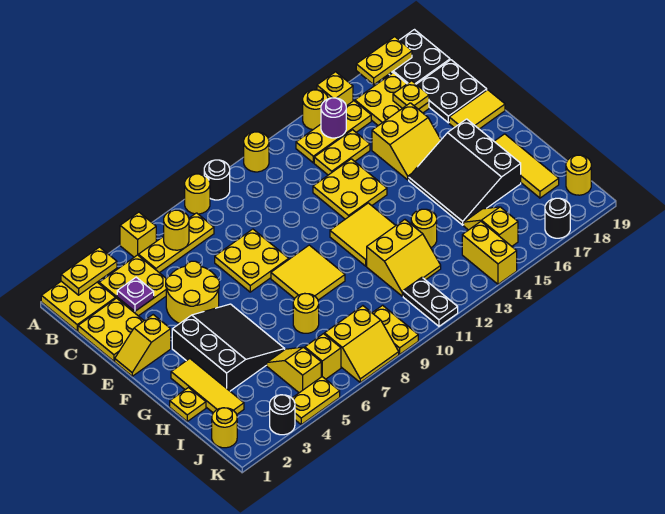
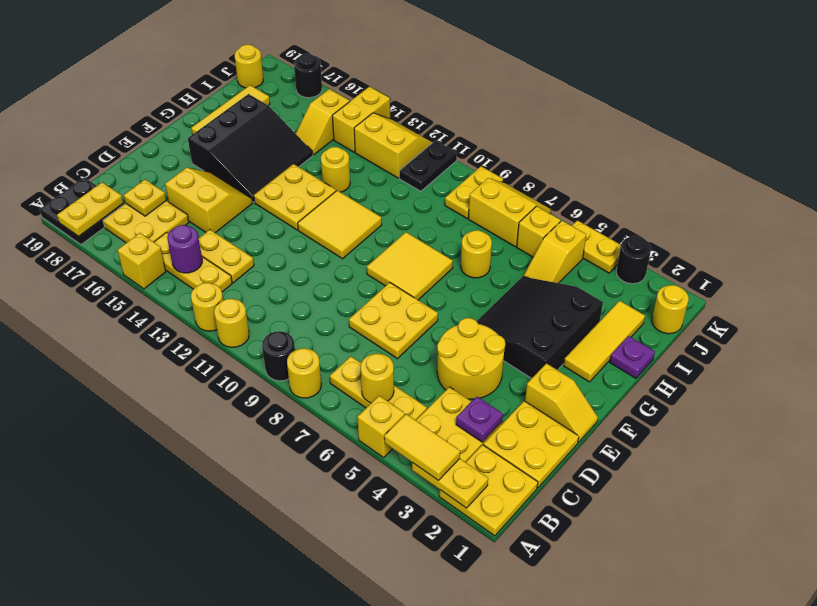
yellow 1x1 round brick [303,90,328,130] -> yellow 1x1 round brick moved to [191,283,223,331]
yellow 1x2 plate [356,37,412,85] -> yellow 1x2 plate turned to [57,182,123,236]
black 2x2 plate [416,60,487,123] -> none
yellow 2x2 plate [313,159,387,219] -> yellow 2x2 plate moved to [254,164,336,230]
yellow 1x2 tile [449,90,505,129] -> yellow 1x2 tile moved to [384,414,460,480]
yellow 1x1 plate [170,388,206,421] -> purple 1x1 plate [610,336,655,378]
yellow 2x2 slope [367,220,441,296] -> yellow 2x2 slope moved to [354,113,432,178]

